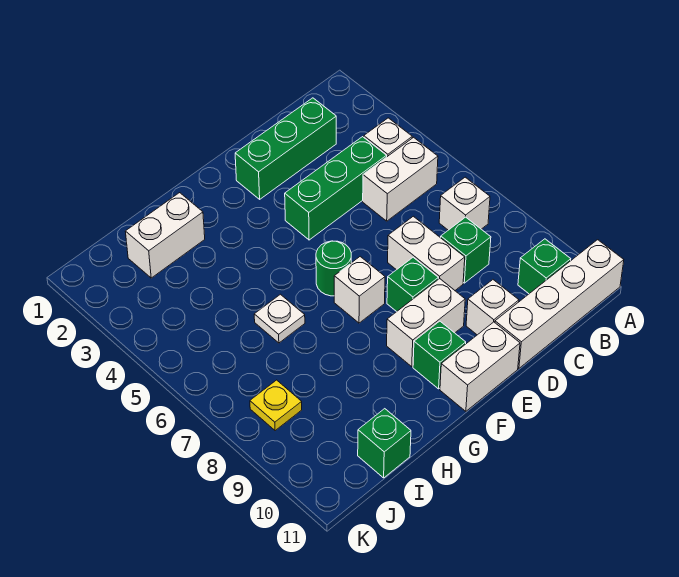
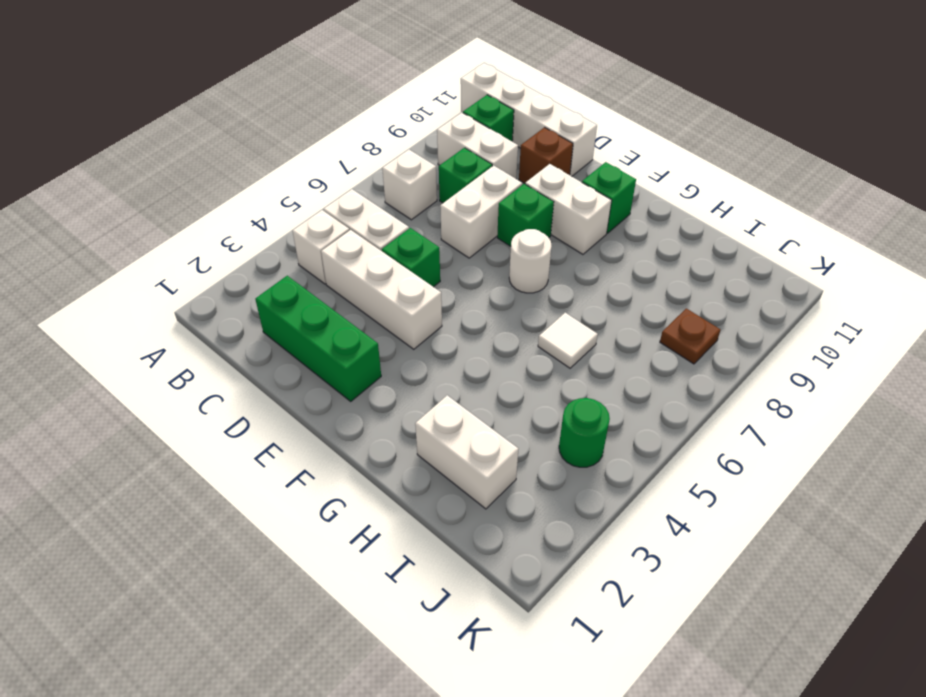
green 1x3 brick [285,137,387,240] -> white 1x3 brick [321,230,442,349]
white 1x1 brick [466,280,519,335] -> brown 1x1 brick [519,127,573,183]
white 1x2 brick [440,322,520,411] -> white 1x2 brick moved to [437,113,518,179]
green 1x1 round brick [316,241,351,296] -> green 1x1 round brick moved to [559,398,610,467]
white 1x1 brick [334,257,385,323] -> white 1x1 round brick [509,229,551,293]
white 1x1 plate [254,294,305,343] -> white 1x1 tile [538,313,598,368]
green 1x1 brick [358,409,411,478] -> green 1x1 brick moved to [382,228,440,287]
yellow 1x1 plate [250,380,302,431] -> brown 1x1 plate [660,308,720,364]

